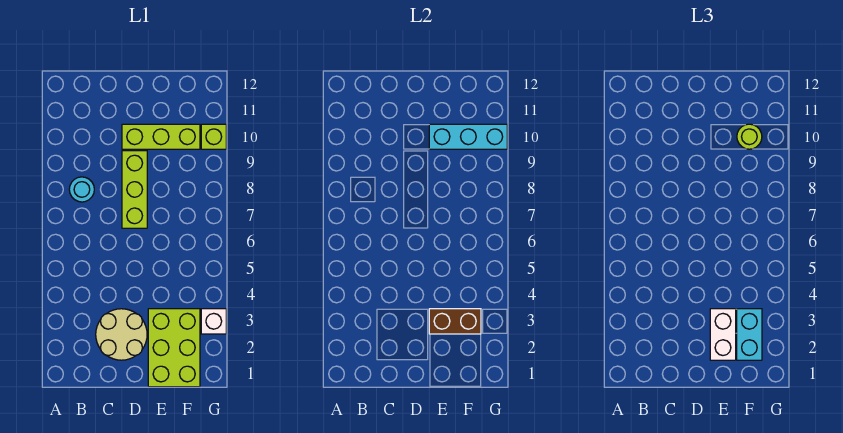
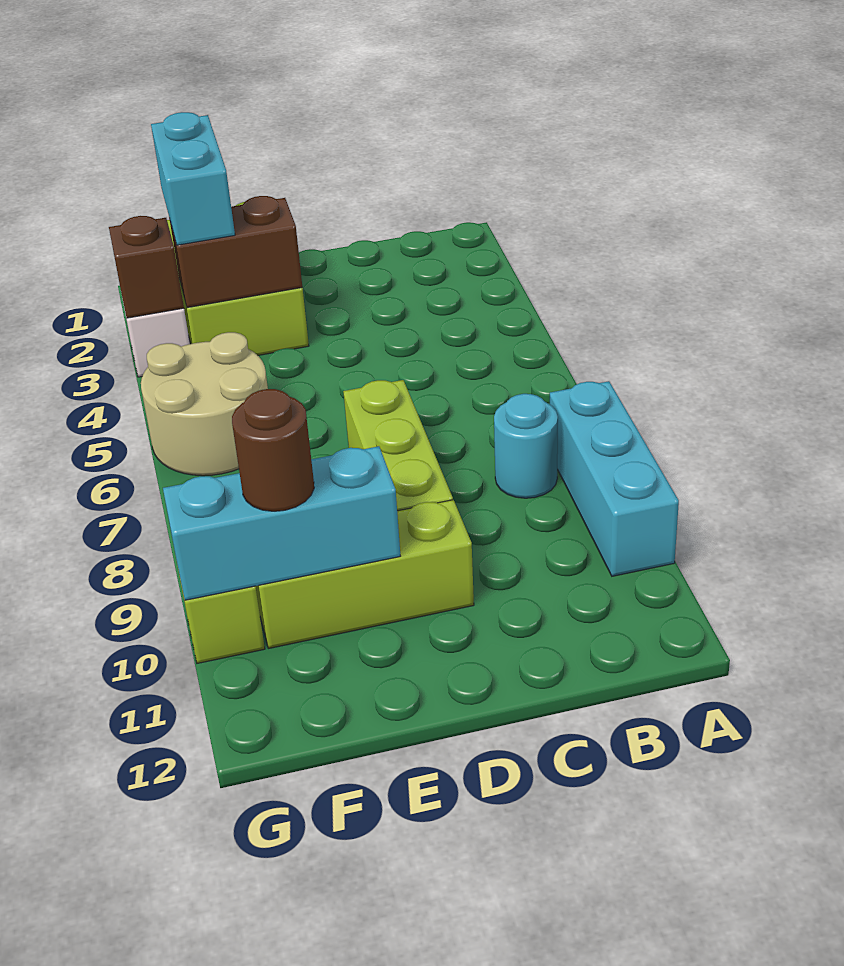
none -> cyan 1x3 brick [550,381,679,576]
tan 2x2 round brick [96,309,147,360] -> tan 2x2 round brick moved to [141,332,268,476]
white 1x2 brick [710,309,736,360] -> none
lime 1x1 round brick [737,124,762,149] -> brown 1x1 round brick [232,389,314,511]
none -> brown 1x1 brick [109,216,184,318]

